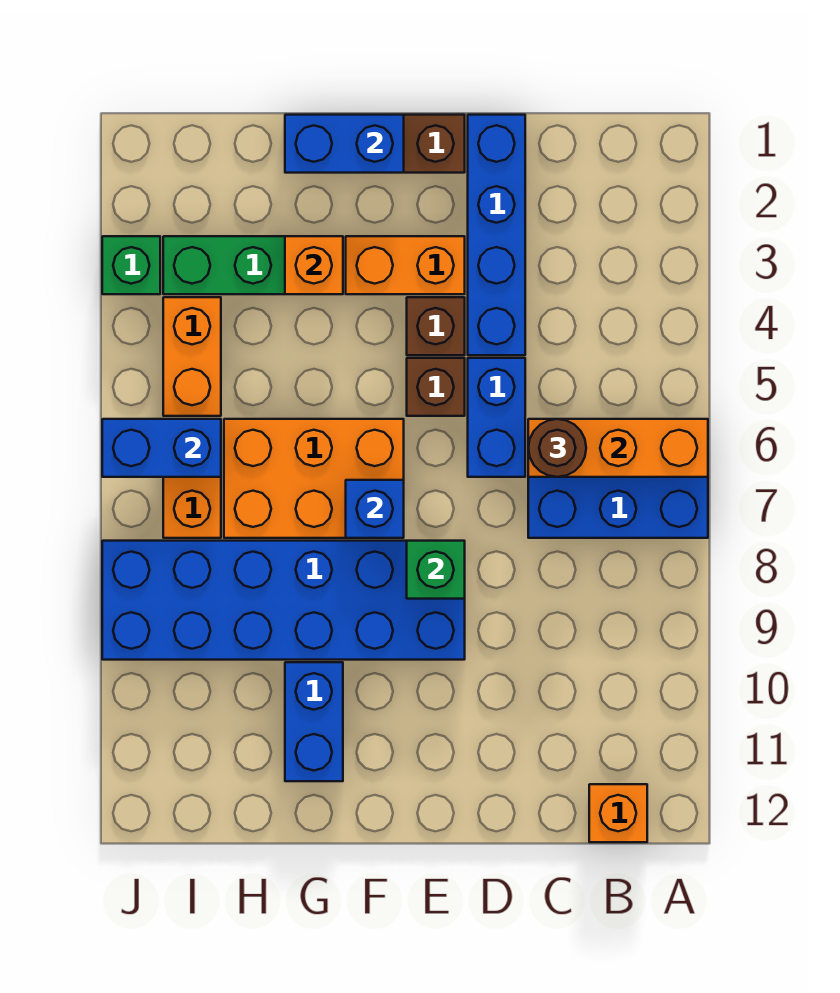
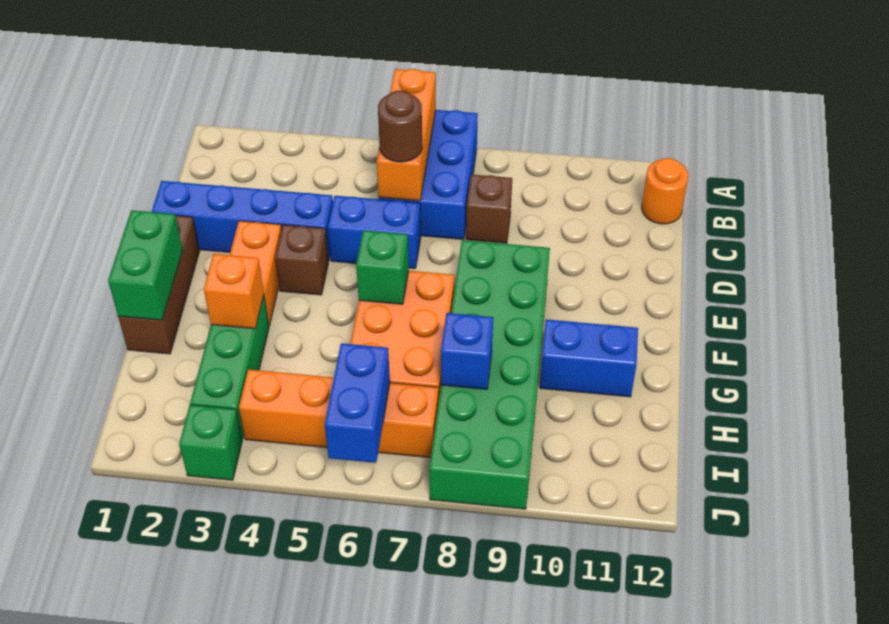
orange 1x1 brick [589,784,647,842] -> orange 1x1 round brick [642,158,689,224]
brown 1x1 brick [407,358,465,416] -> brown 1x1 brick moved to [466,174,512,243]
blue 2x6 brick [102,541,465,660] -> green 2x6 brick [429,240,550,509]
green 1x1 brick [407,541,465,599] -> green 1x1 brick moved to [356,230,409,304]
blue 1x2 brick [285,115,404,173] -> green 1x2 brick [108,210,183,320]
blue 1x1 brick [346,480,404,538] -> blue 1x1 brick moved to [441,313,493,389]

